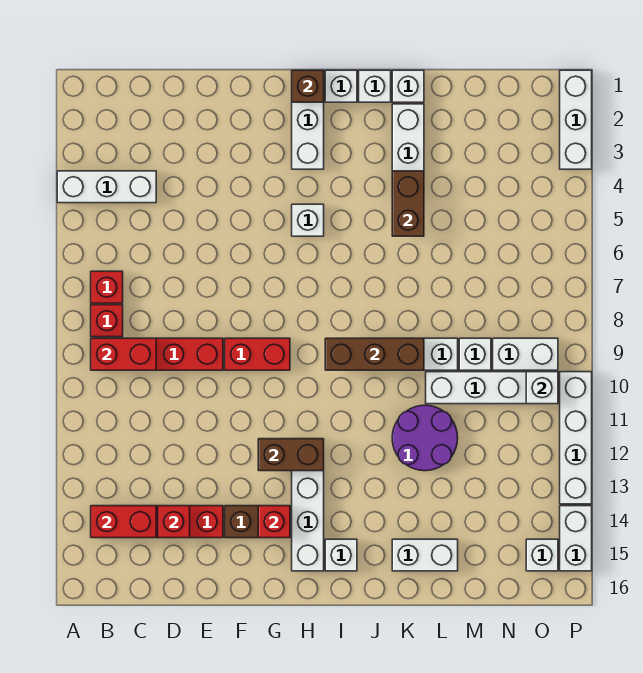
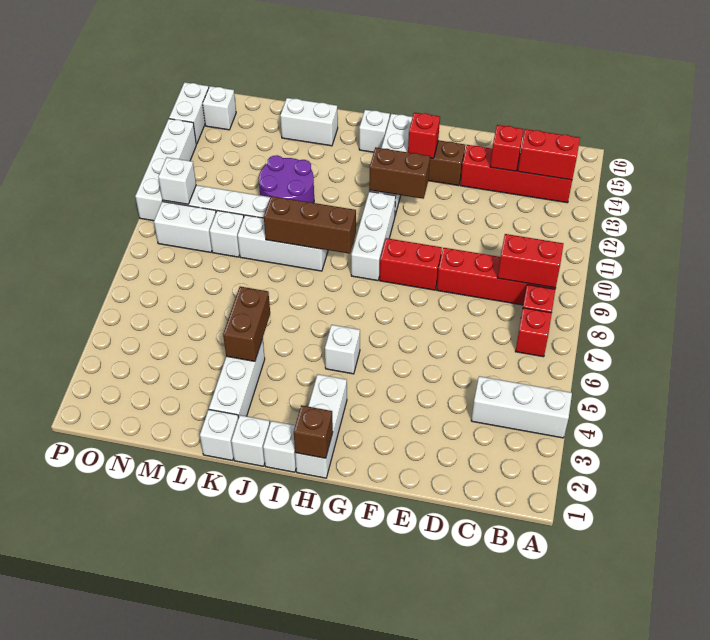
white 1x3 brick [560,70,592,169] -> white 1x3 brick moved to [351,191,396,281]

